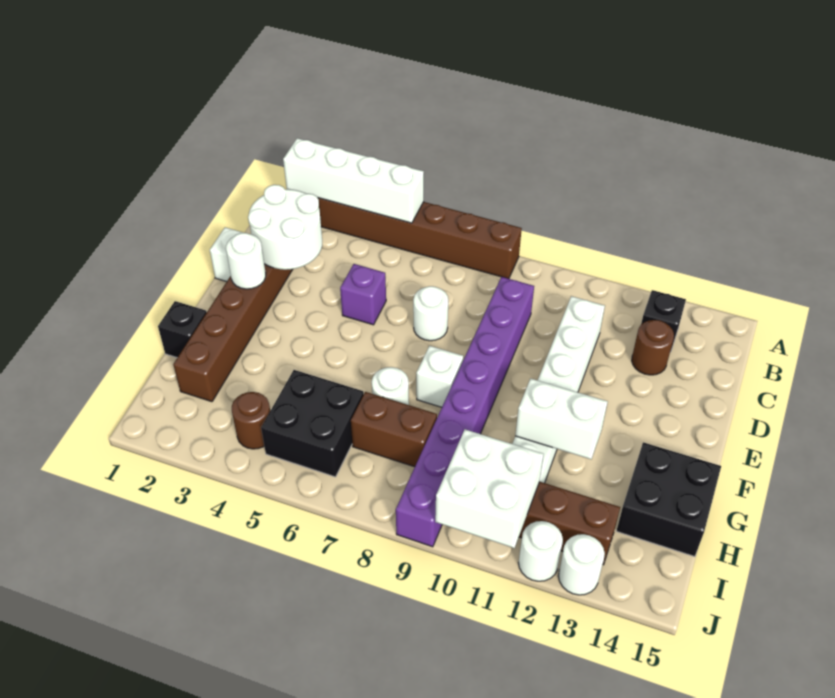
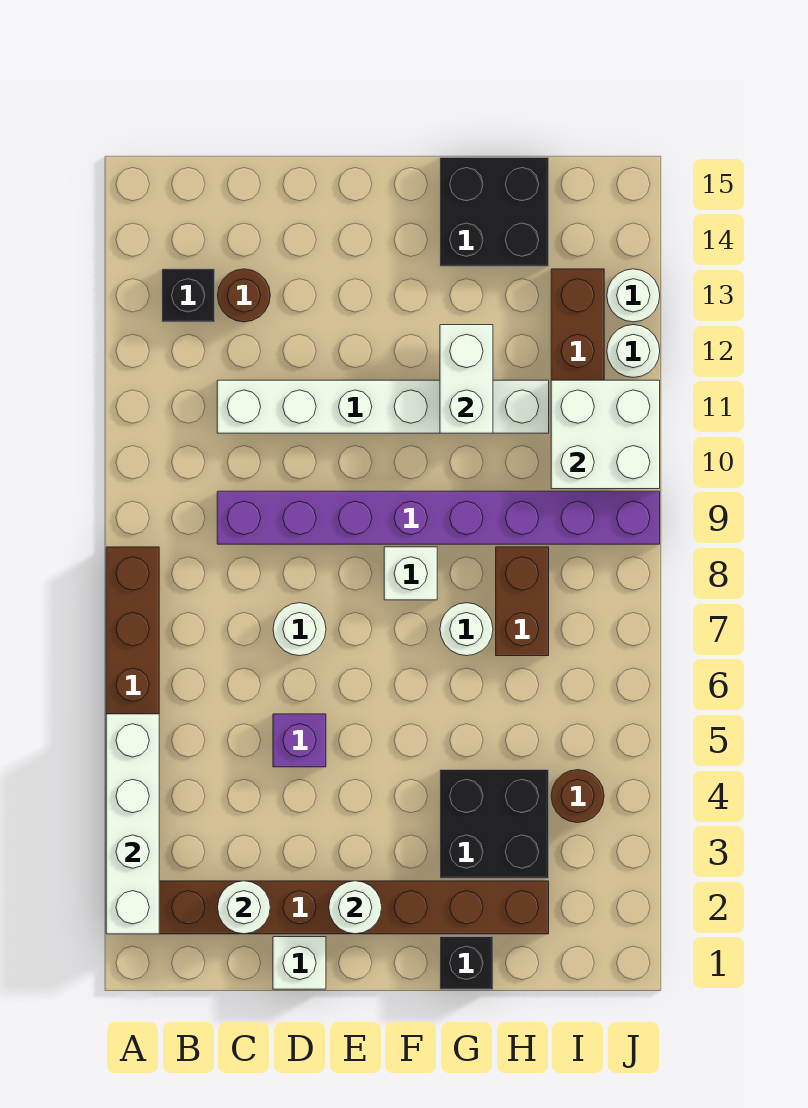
white 2x2 round brick [248,185,322,270] -> white 1x1 round brick [218,881,270,934]
black 2x2 brick [261,370,364,477] -> black 2x2 brick moved to [440,770,549,878]

